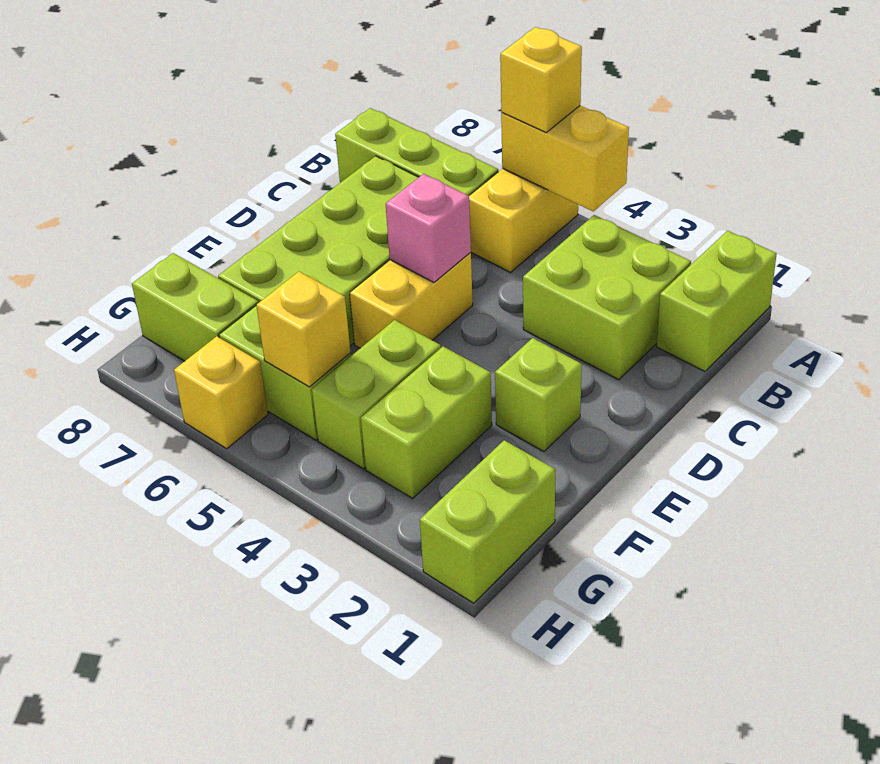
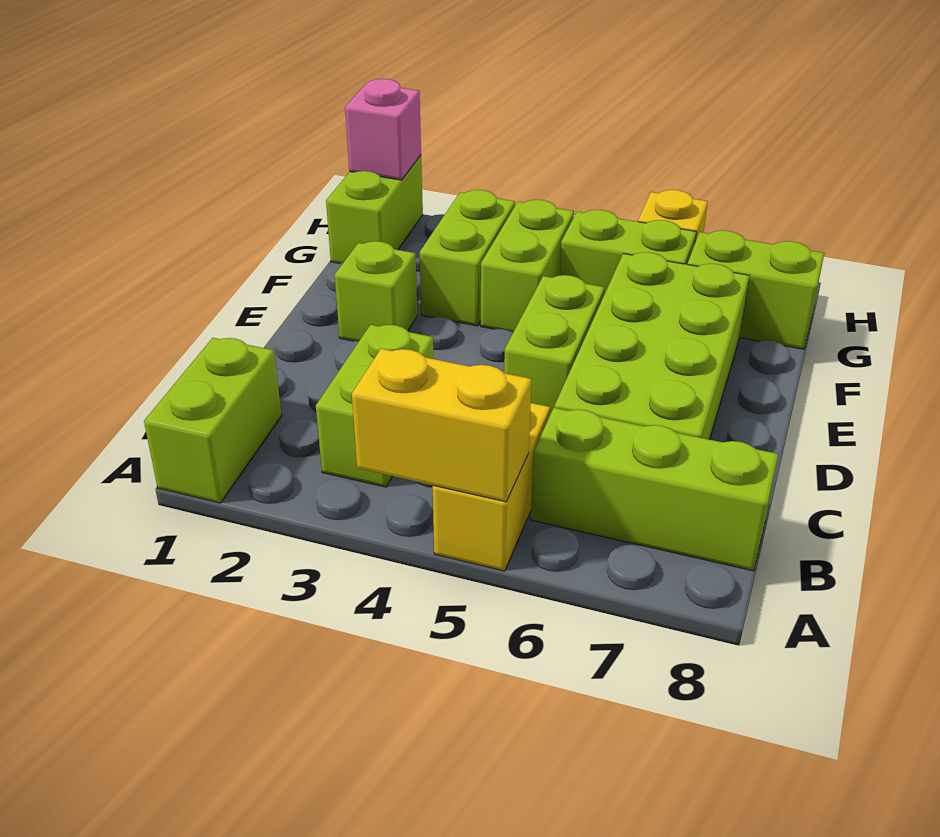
yellow 1x1 brick [500,27,582,132] -> none
lime 2x2 brick [523,215,691,380] -> lime 1x2 brick [316,325,433,487]
yellow 1x2 brick [350,252,473,348] -> lime 1x2 brick [504,275,604,414]
pink 1x1 brick [386,174,471,282] -> pink 1x1 brick moved to [345,79,421,180]
yellow 1x1 brick [256,272,351,387] -> none

